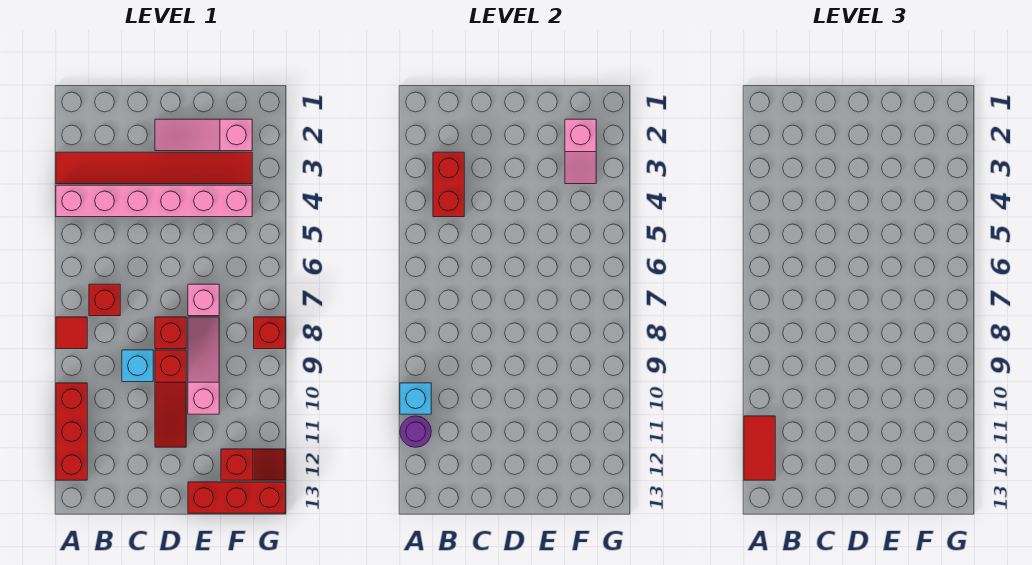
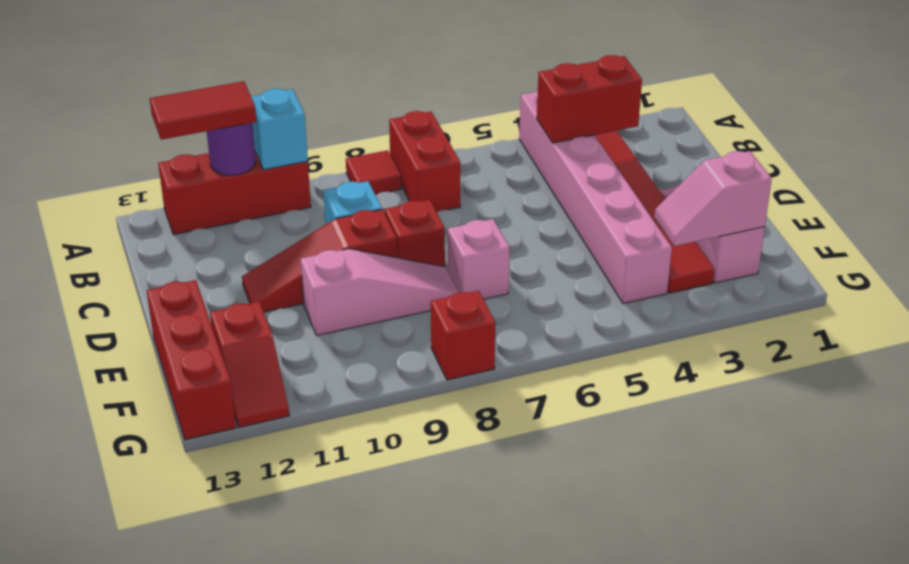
red 1x1 brick [89,284,120,316] -> red 1x2 brick [389,111,460,212]

